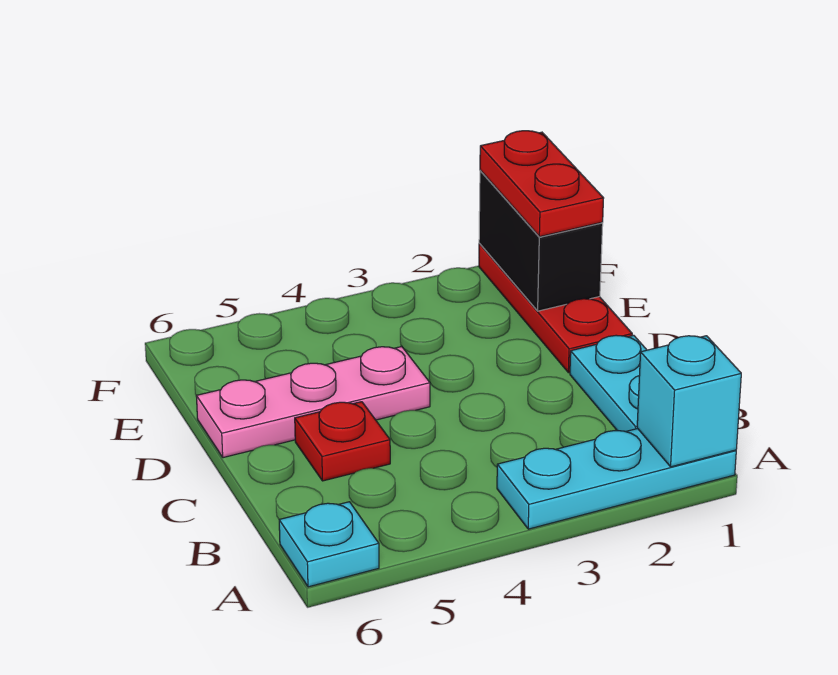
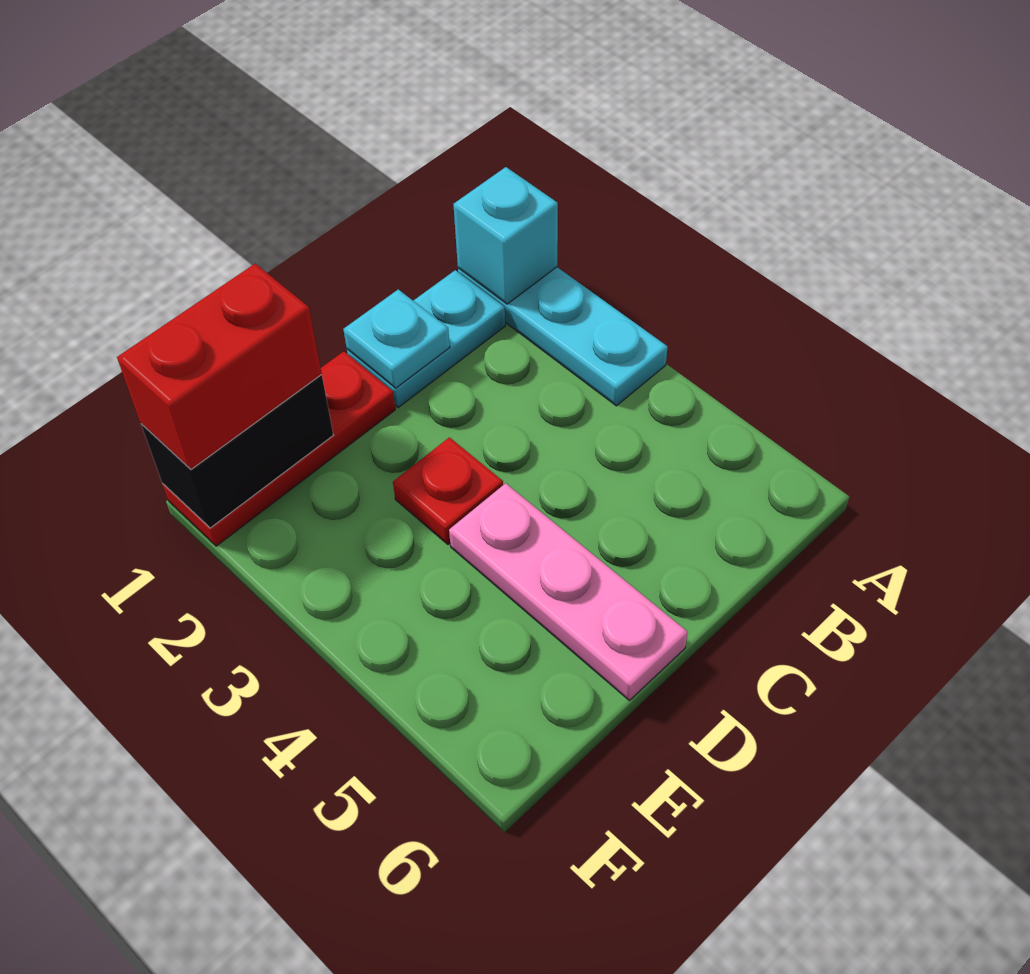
cyan 1x1 plate [279,502,379,587] -> cyan 1x1 plate moved to [343,289,450,388]
red 1x1 plate [295,402,390,481] -> red 1x1 plate moved to [393,437,503,544]
red 1x2 plate [480,131,604,237] -> red 1x2 brick [117,264,322,469]

